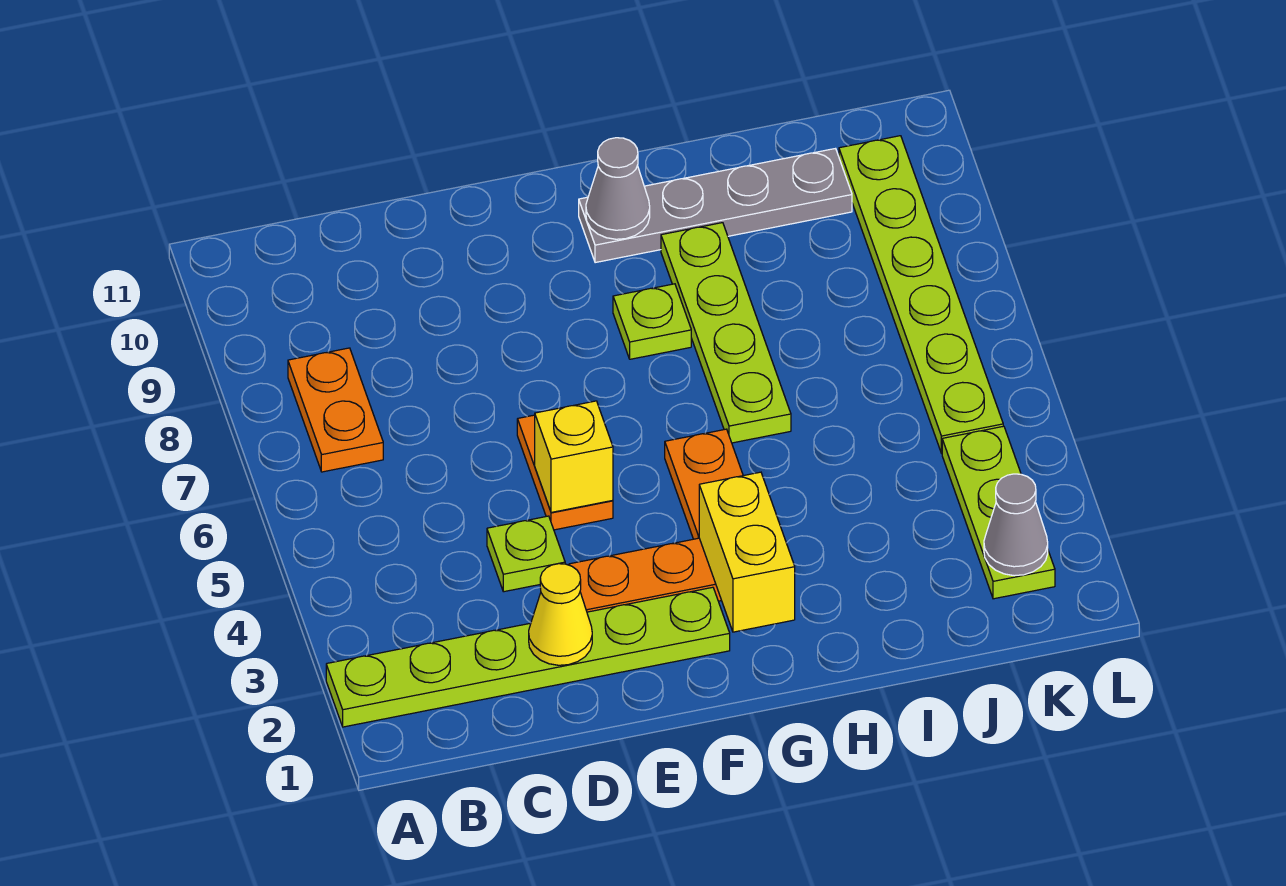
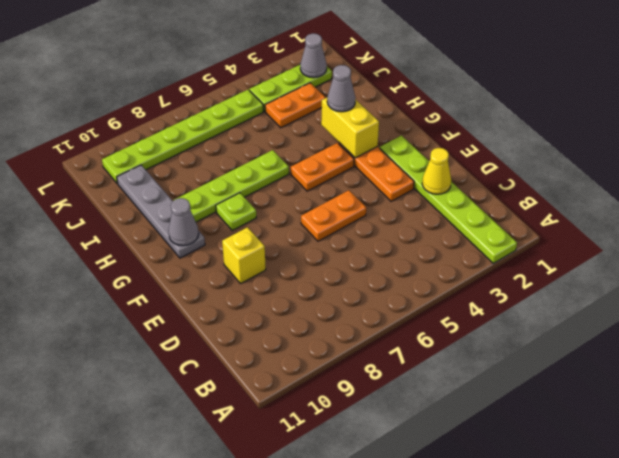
orange 1x2 plate [288,348,383,472] -> orange 1x2 plate moved to [265,83,326,128]
lime 1x1 plate [487,516,565,592] -> none
yellow 1x1 brick [535,401,613,512] -> yellow 1x1 brick moved to [222,227,266,283]
yellow 1x2 brick [699,472,795,632] -> yellow 1x2 brick turned to [321,98,379,158]
none -> grey 1x1 cone [327,65,355,112]

